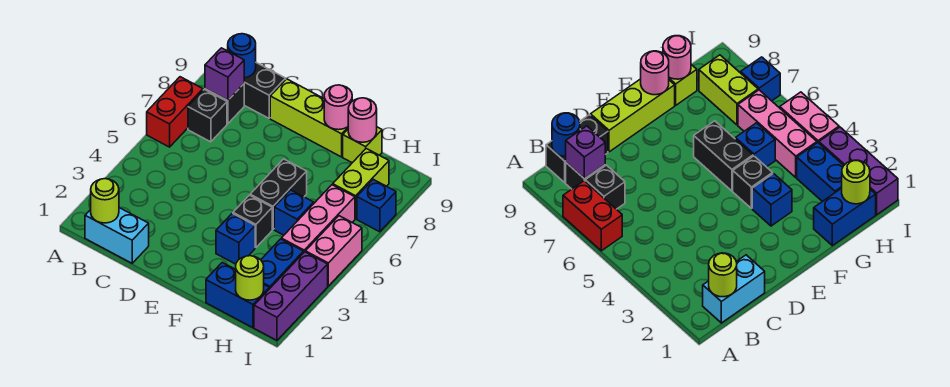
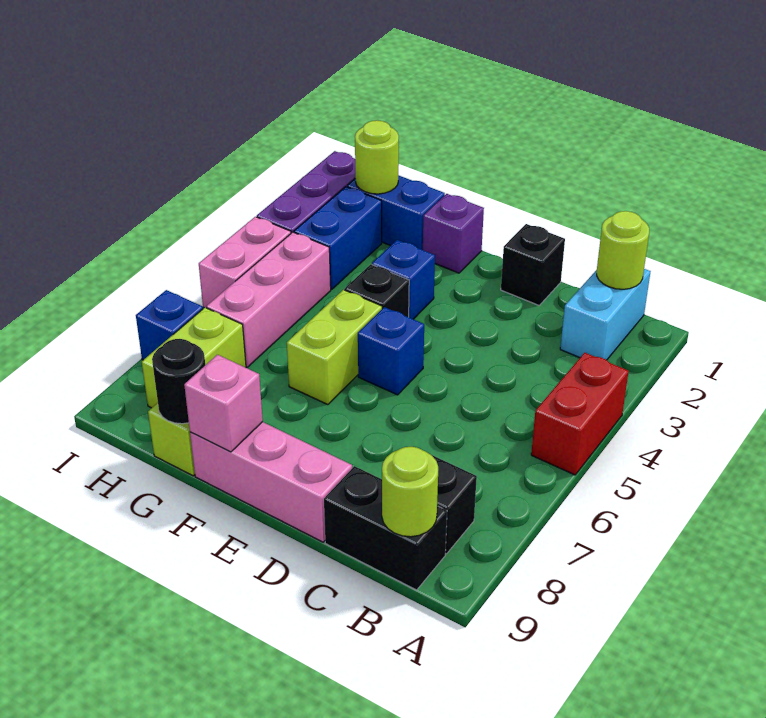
red 1x2 brick [147,77,203,147] -> red 1x2 brick moved to [531,353,629,475]
cyan 1x2 brick [85,208,149,263] -> cyan 1x2 brick turned to [560,269,651,360]
black 1x1 brick [188,90,227,142] -> black 1x1 brick moved to [501,224,565,305]
purple 1x1 brick [205,48,244,100] -> purple 1x1 brick moved to [423,194,484,273]
blue 1x1 round brick [228,34,256,78] -> lime 1x1 round brick [382,447,438,537]
lime 1x3 brick [270,79,348,157] -> pink 1x3 brick [190,422,352,542]
black 1x2 brick [250,159,307,229] -> lime 1x2 brick [287,290,382,405]
pink 1x1 round brick [324,85,352,130] -> pink 1x1 brick [184,355,263,452]
blue 1x1 brick [274,190,314,235] -> blue 1x1 brick moved to [358,307,424,395]
pink 1x1 round brick [348,98,377,142] -> black 1x1 round brick [152,339,205,424]

